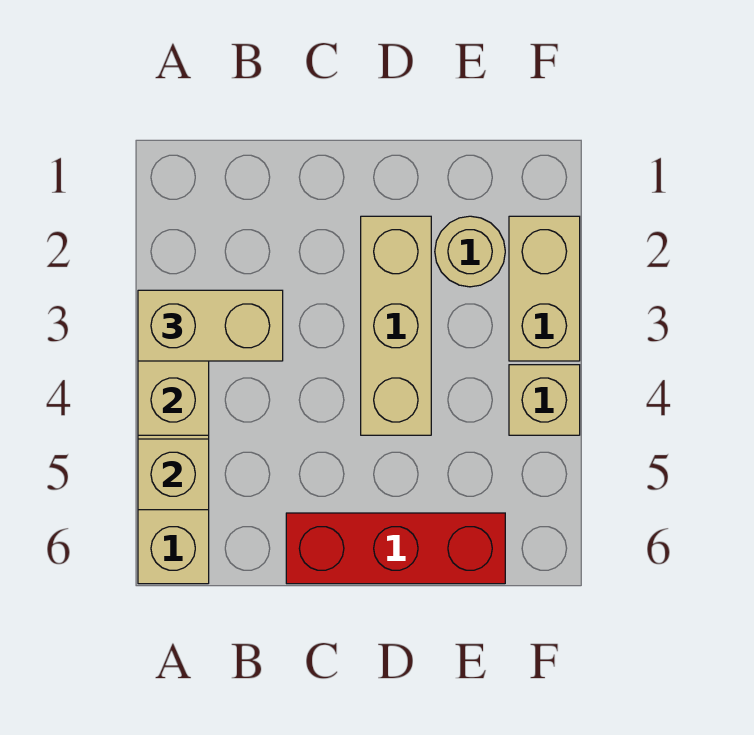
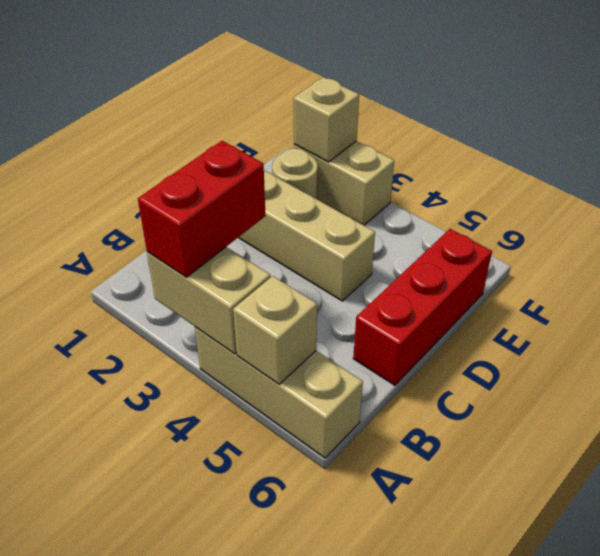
tan 1x2 brick [138,290,283,361] -> red 1x2 brick [138,141,265,277]
tan 1x1 brick [509,365,580,435] -> tan 1x1 brick moved to [294,77,359,162]

